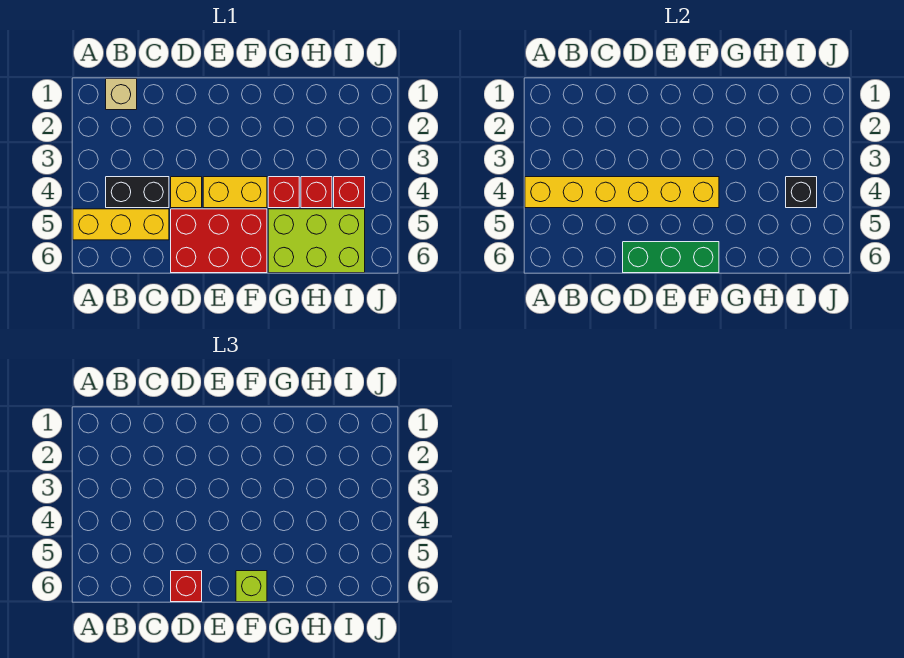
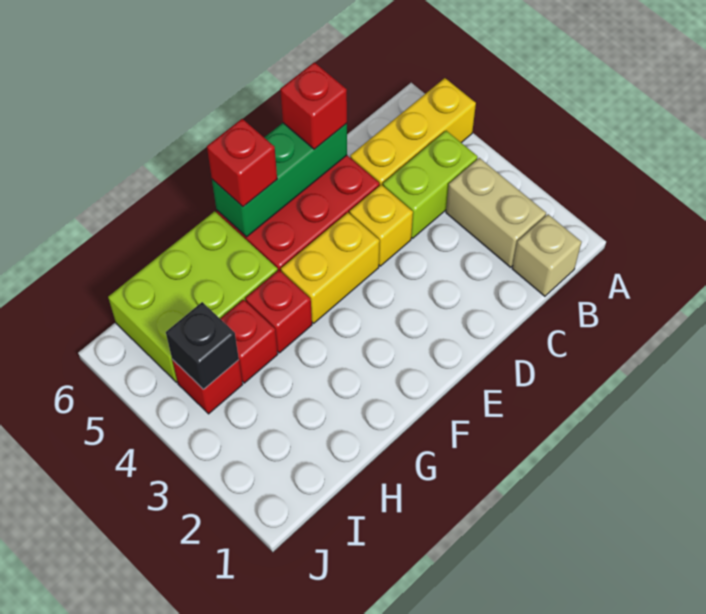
yellow 1x6 brick [525,177,719,208] -> none
none -> tan 1x2 brick [446,158,546,267]
black 1x2 brick [106,177,169,208] -> lime 1x2 brick [383,131,478,238]
lime 1x1 brick [236,571,267,602] -> red 1x1 brick [207,119,277,207]

